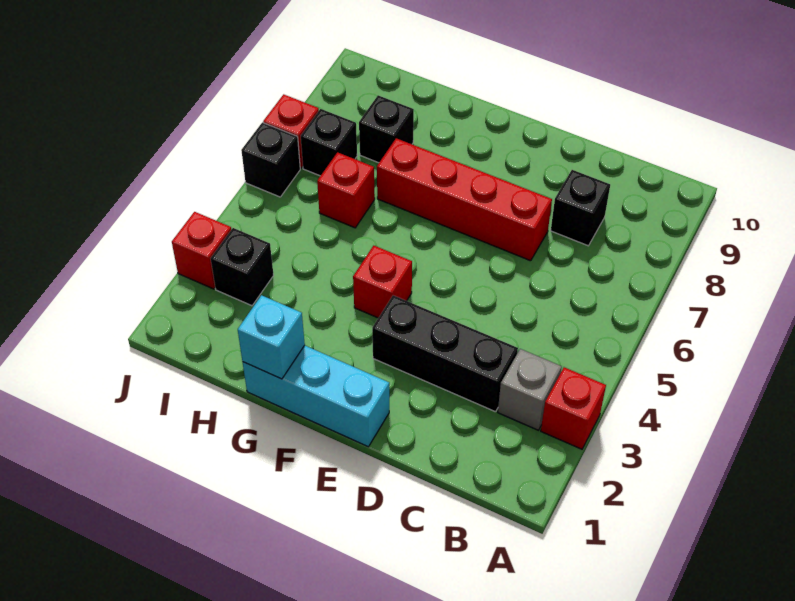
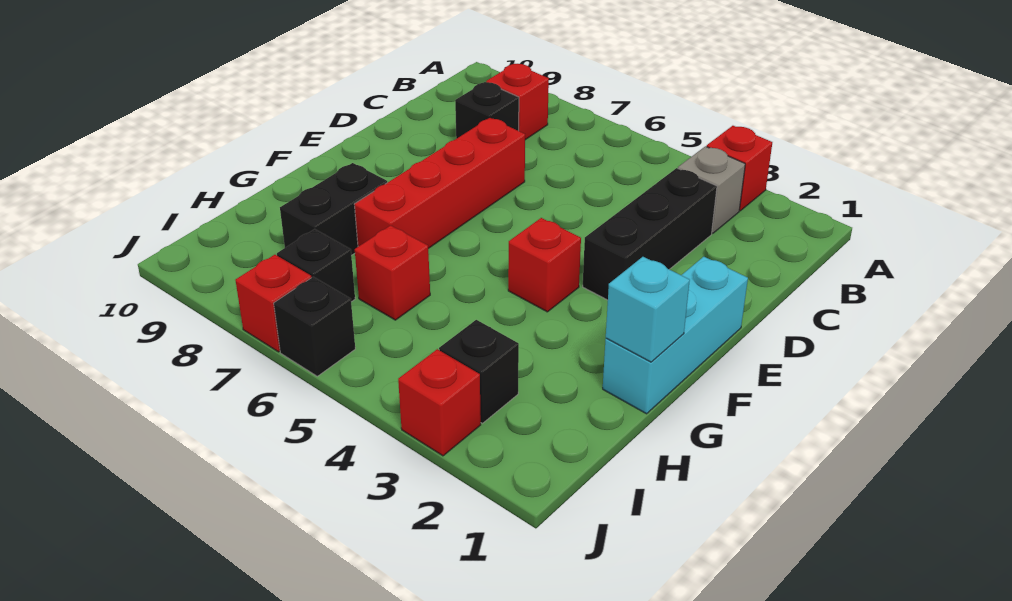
none -> red 1x1 brick [486,64,549,140]
black 1x1 brick [359,95,414,163] -> black 1x2 brick [280,163,387,255]

